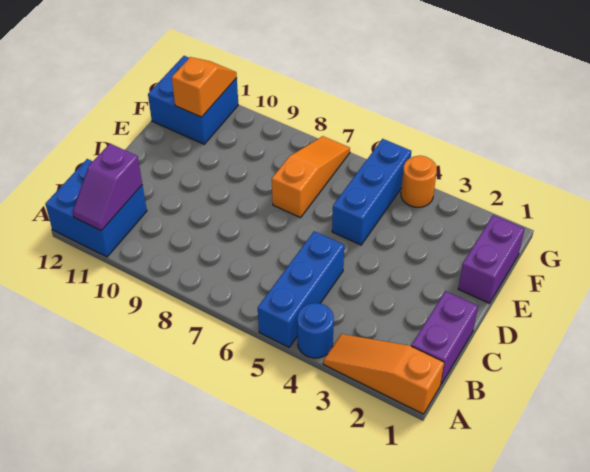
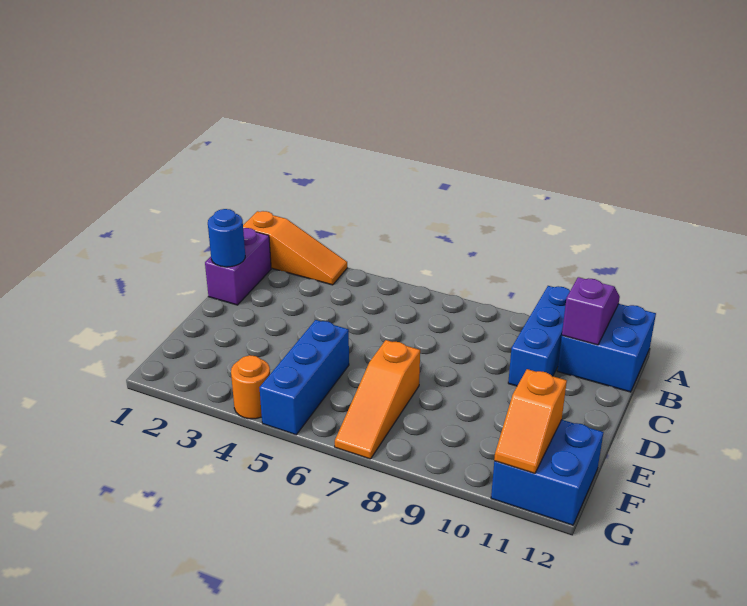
blue 1x1 round brick [297,303,334,358] -> blue 1x1 round brick moved to [208,209,245,267]
blue 1x3 brick [258,231,344,347] -> blue 1x3 brick moved to [508,286,570,386]
purple 1x2 brick [458,215,525,303] -> none

